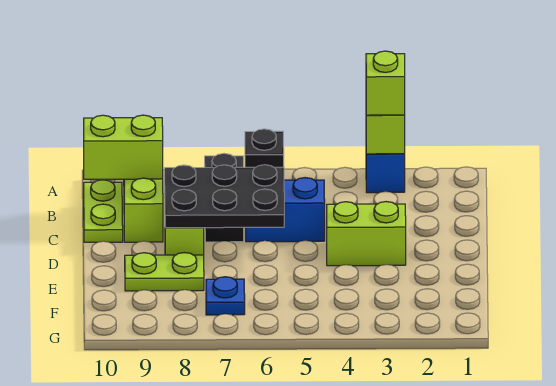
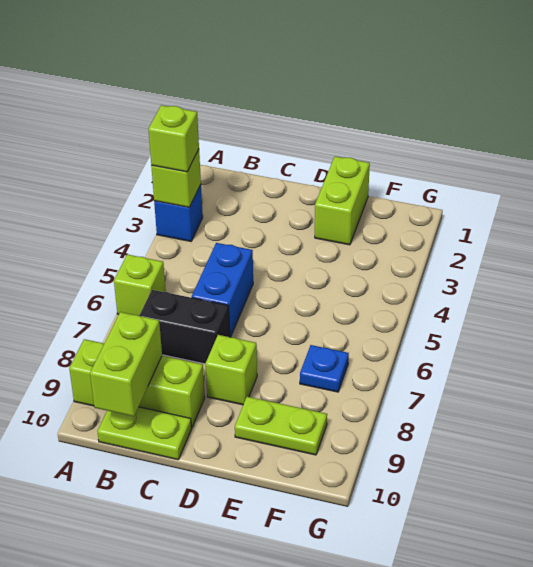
black 1x1 brick [245,129,284,167] -> lime 1x1 brick [114,254,166,316]
black 2x3 plate [165,165,284,228] -> none
lime 1x2 brick [327,202,406,266] -> lime 1x2 brick moved to [315,156,370,245]
lime 1x2 plate [125,253,204,291] -> lime 1x2 plate turned to [235,397,327,455]

